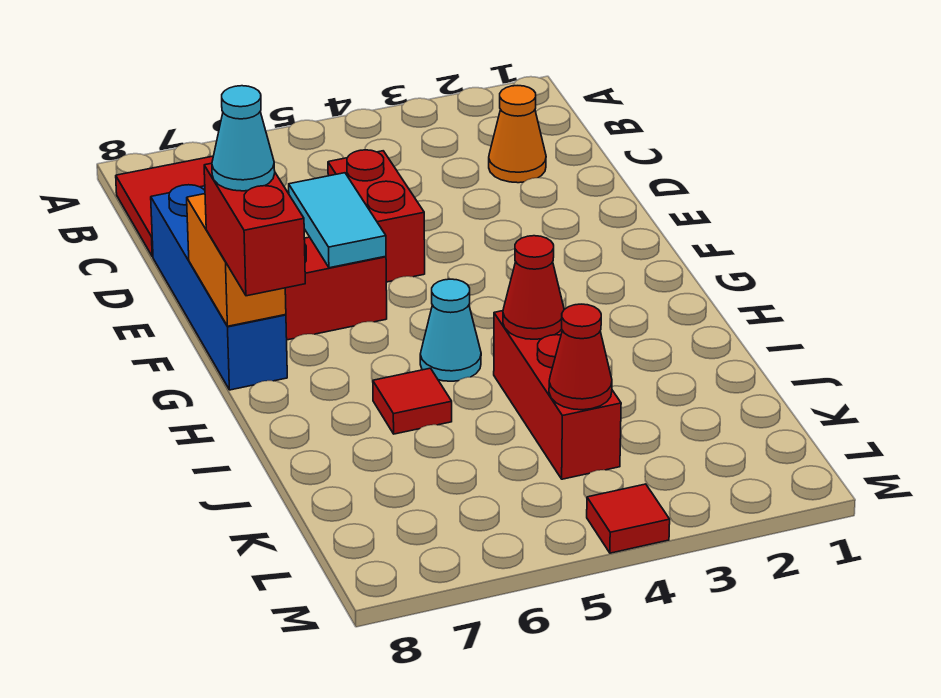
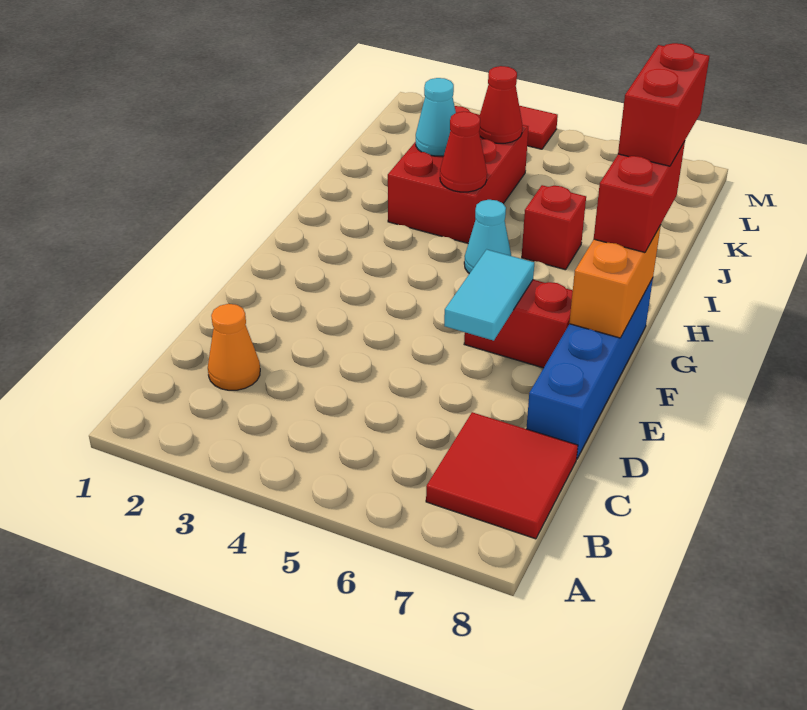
red 1x2 brick [328,150,425,282] -> red 1x2 brick moved to [618,43,709,166]
cyan 1x1 cone [212,86,275,191] -> cyan 1x1 cone moved to [416,78,456,156]
red 1x3 brick [494,311,621,479] -> red 2x3 brick [388,106,528,243]
red 1x1 tile [373,368,452,434] -> red 1x1 brick [522,185,586,270]

